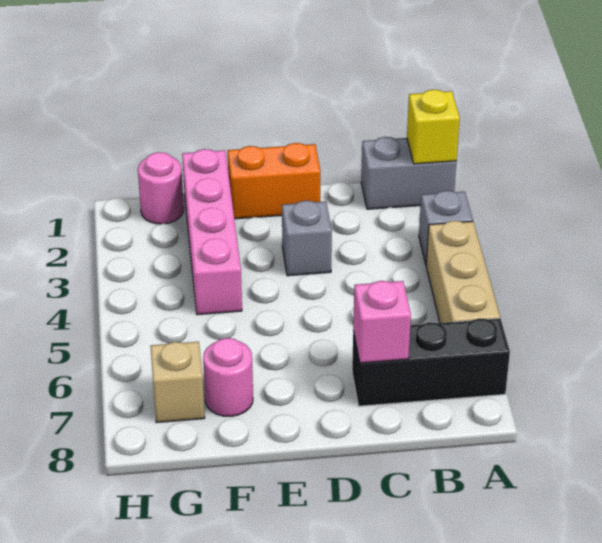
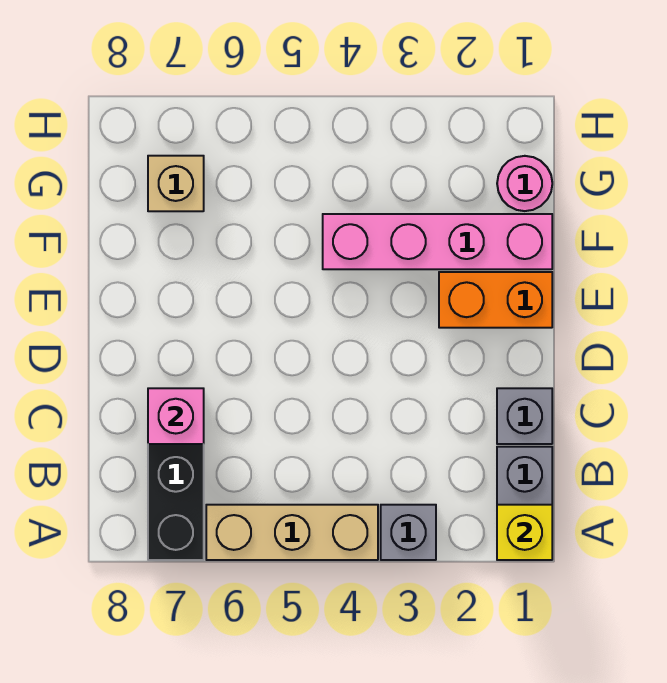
orange 1x2 brick [228,143,320,219] -> orange 1x2 brick turned to [439,272,552,328]
grey 1x1 brick [282,201,332,276] -> grey 1x1 brick moved to [497,388,552,444]
pink 1x1 round brick [203,338,253,416] -> none

